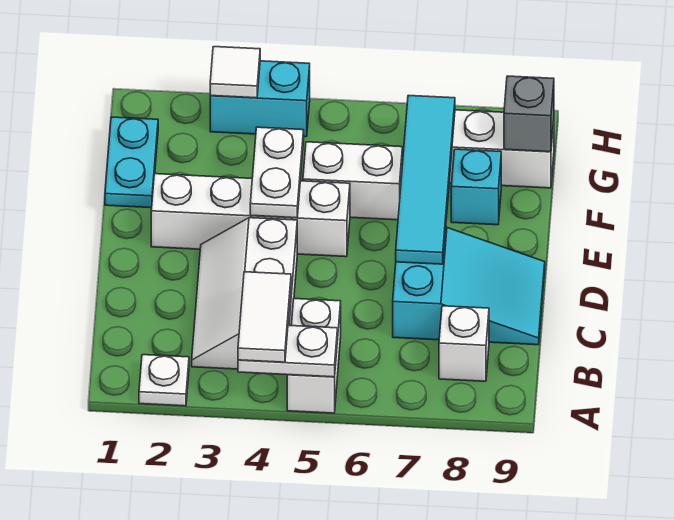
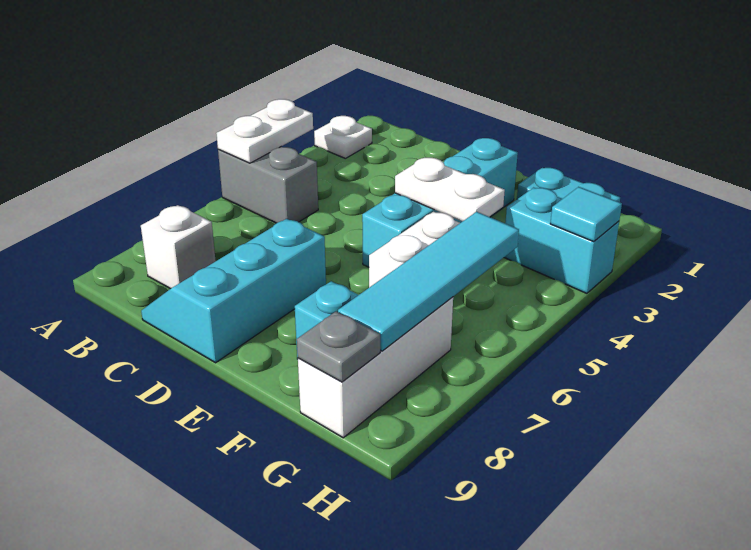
white 1x2 tile [238,272,291,362] -> none
white 1x2 brick [287,299,341,413] -> grey 1x2 brick [218,146,318,223]
white 2x3 slope [192,218,297,369] -> none
cyan 2x3 slope [393,227,545,345] -> cyan 2x3 slope turned to [141,219,326,363]
cyan 1x4 tile [396,95,455,264] -> cyan 1x4 tile turned to [338,212,519,351]
white 1x4 brick [151,174,350,257] -> cyan 1x4 brick [362,138,518,267]
grey 1x1 brick [504,76,554,152] -> grey 1x1 plate [297,312,380,382]
cyan 1x2 brick [210,61,310,137] -> cyan 1x2 brick turned to [504,188,619,293]
white 1x1 tile [210,47,260,98] -> cyan 1x1 tile [550,187,622,242]

